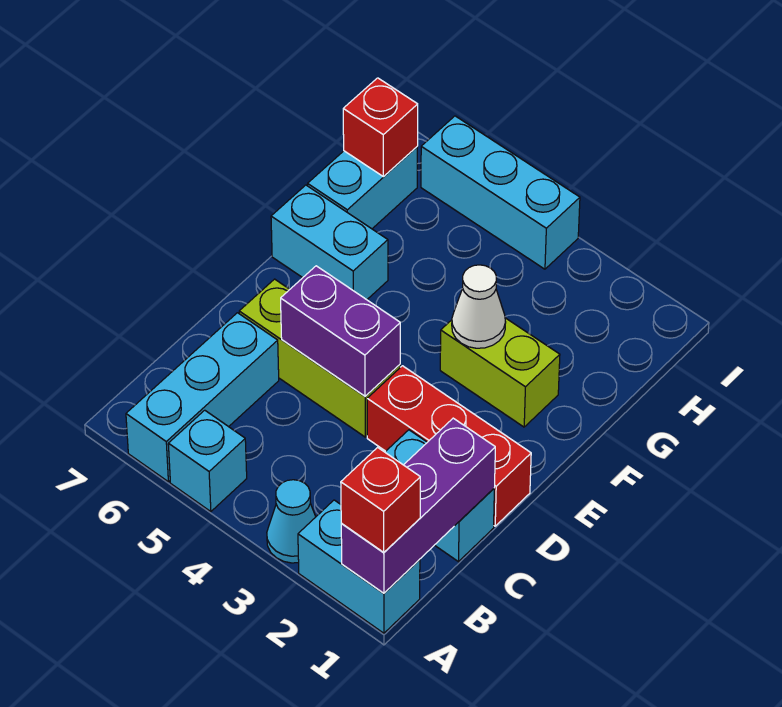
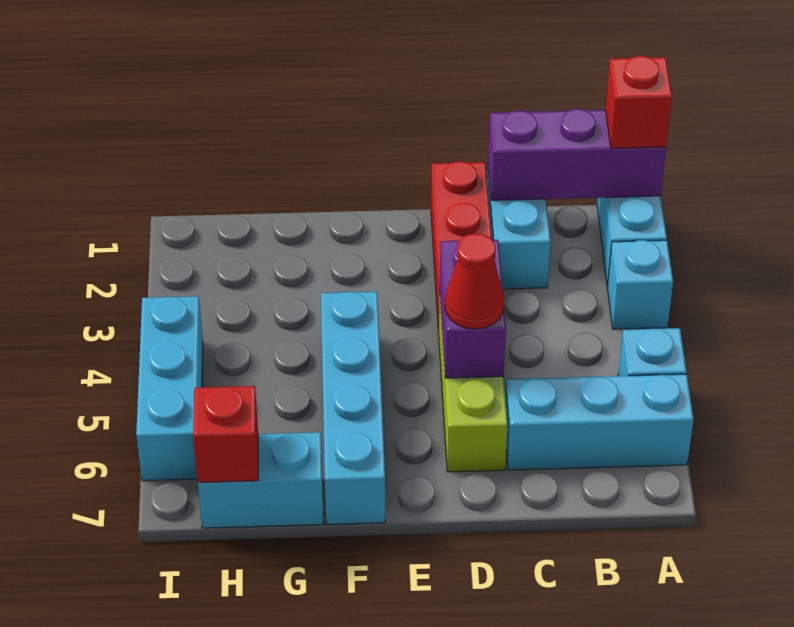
cyan 1x1 cone [267,480,316,563] -> cyan 1x1 brick [607,240,673,329]
none -> red 1x1 cone [445,234,504,329]
lime 1x2 brick [440,318,560,427] -> none
white 1x1 cone [452,265,506,348] -> none
cyan 1x2 brick [271,185,388,300] -> cyan 1x4 brick [321,292,385,524]

